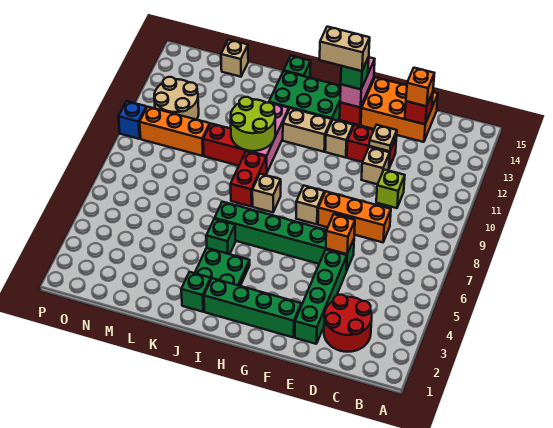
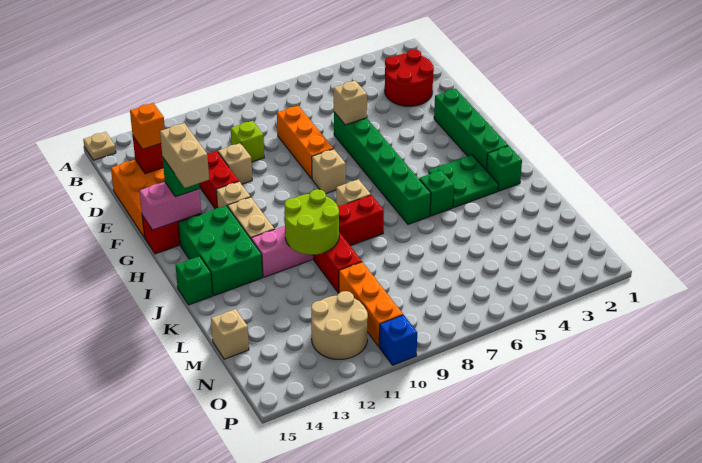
green 1x4 brick [295,250,347,344] -> none
orange 1x1 brick [326,214,355,254] -> tan 1x1 brick [334,81,367,125]
tan 1x1 plate [369,125,397,151] -> tan 1x1 plate moved to [83,132,116,160]

